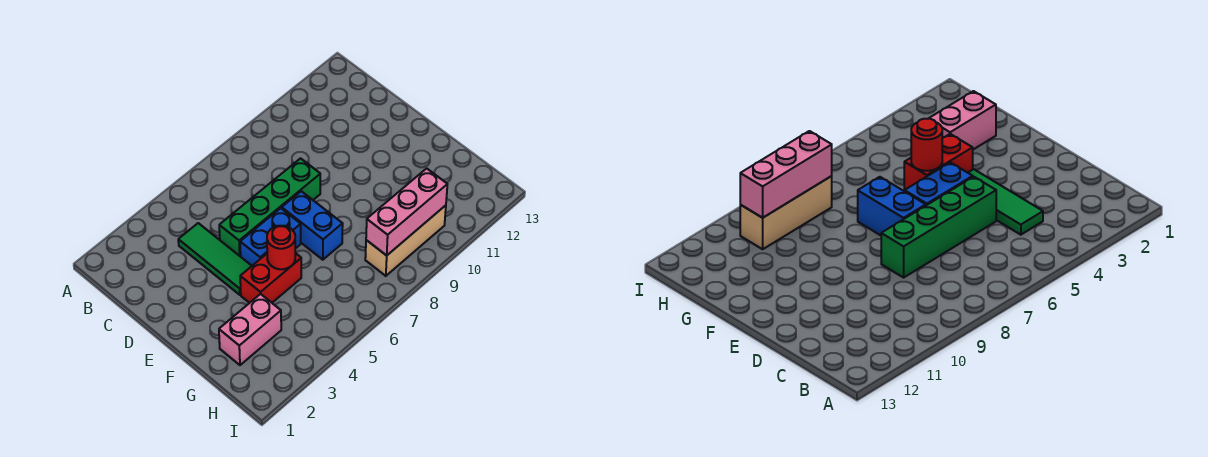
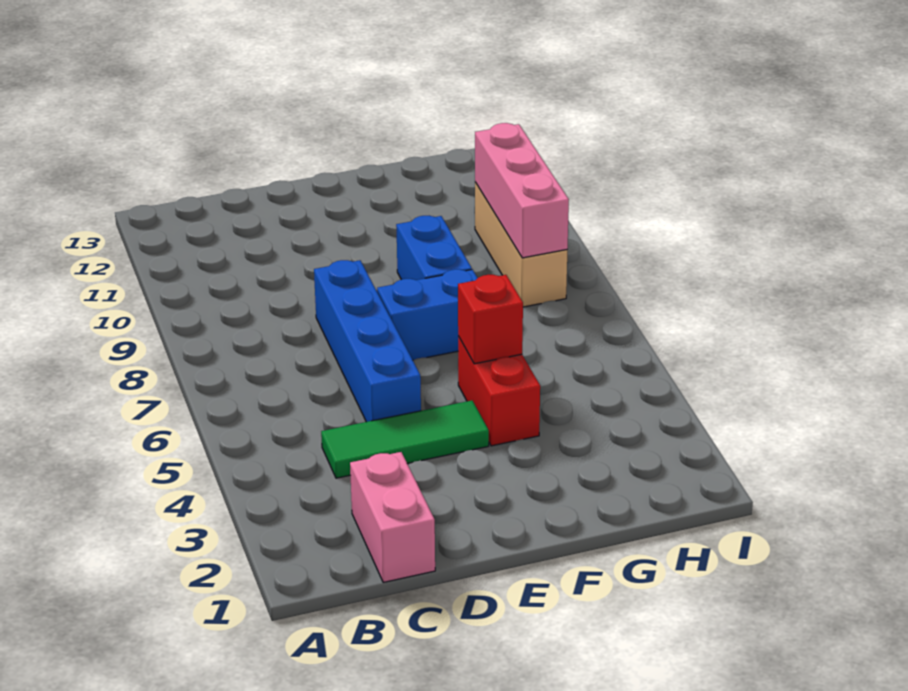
green 1x4 brick [219,158,320,257] -> blue 1x4 brick [314,260,421,422]
blue 1x2 brick [240,208,301,266] -> blue 1x2 brick moved to [396,216,472,280]
red 1x1 round brick [267,226,295,269] -> red 1x1 brick [458,275,523,364]
pink 1x2 brick [219,294,281,365] -> pink 1x2 brick moved to [350,452,435,582]

